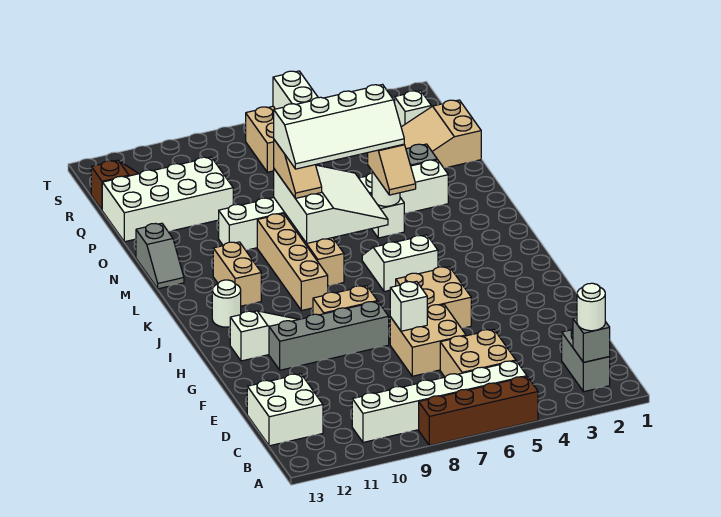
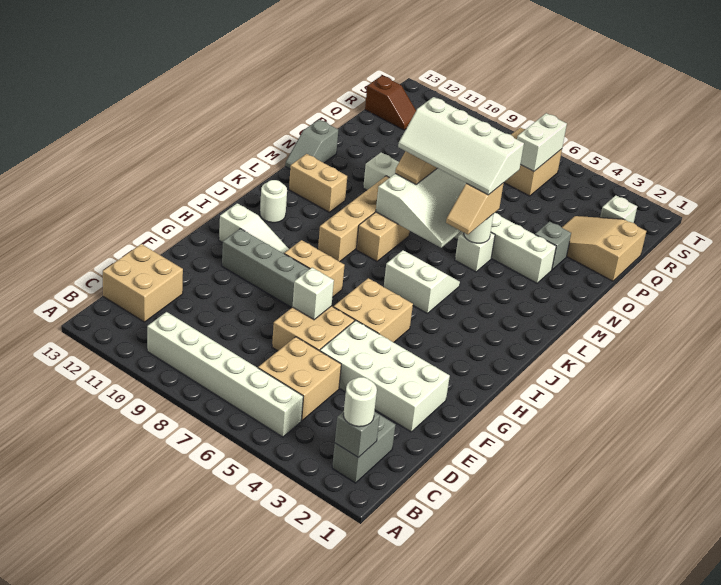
brown 1x4 brick [419,377,538,445] -> none
white 2x2 brick [247,374,323,446] -> tan 2x2 brick [103,244,183,322]
tan 1x2 brick [213,242,261,306] -> tan 1x2 brick turned to [289,154,347,212]
white 2x4 brick [102,157,233,242] -> white 2x4 brick moved to [320,320,450,432]

